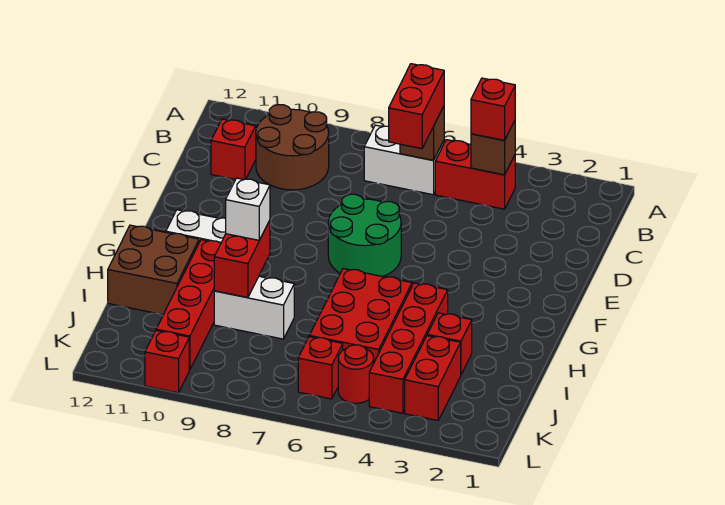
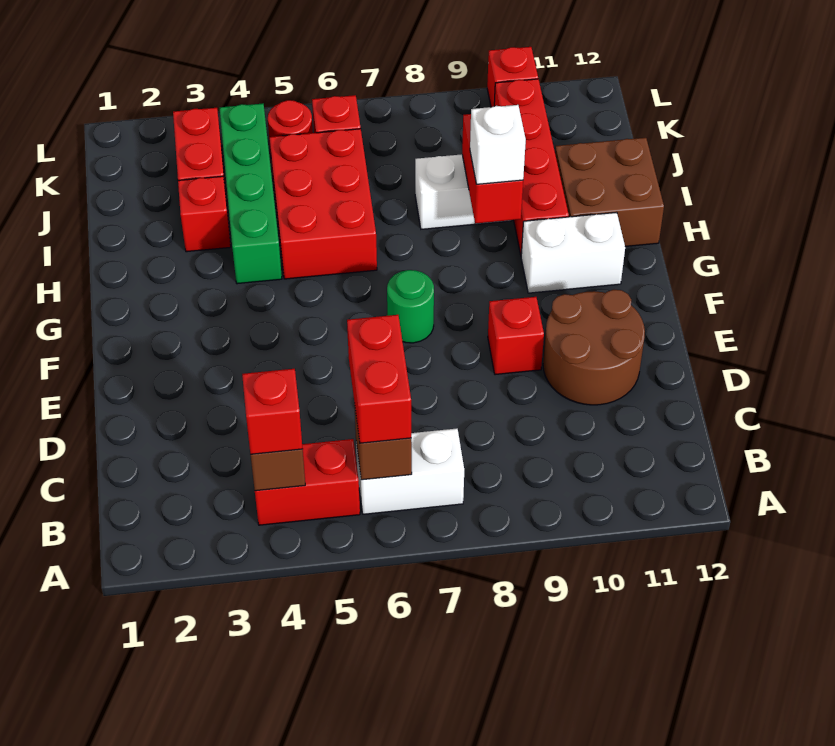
brown 2x2 round brick [256,105,329,190] -> brown 2x2 round brick moved to [543,290,645,405]
red 1x1 brick [211,119,256,180] -> red 1x1 brick moved to [488,297,544,375]
green 2x2 round brick [328,194,401,277] -> green 1x1 round brick [387,270,434,343]
red 1x4 brick [369,283,448,413] -> green 1x4 brick [220,104,282,284]

